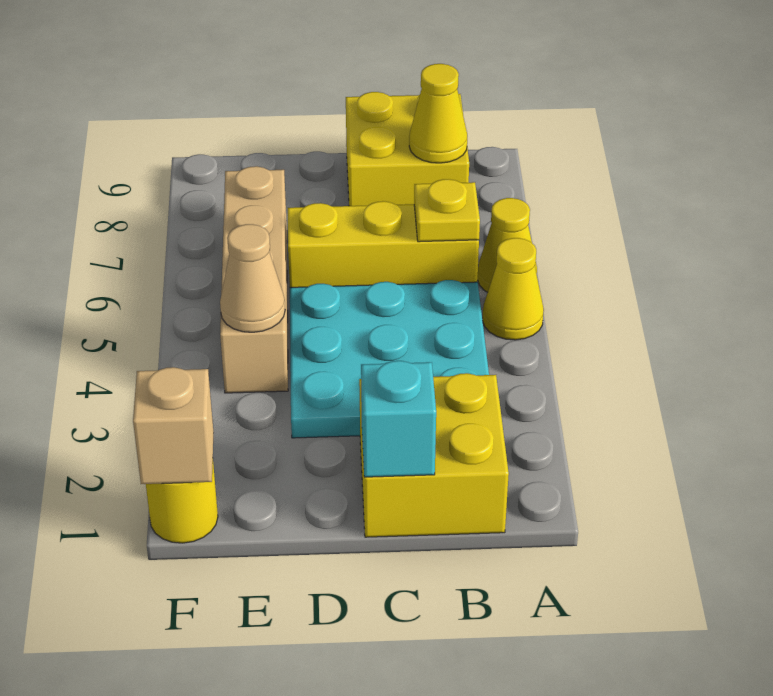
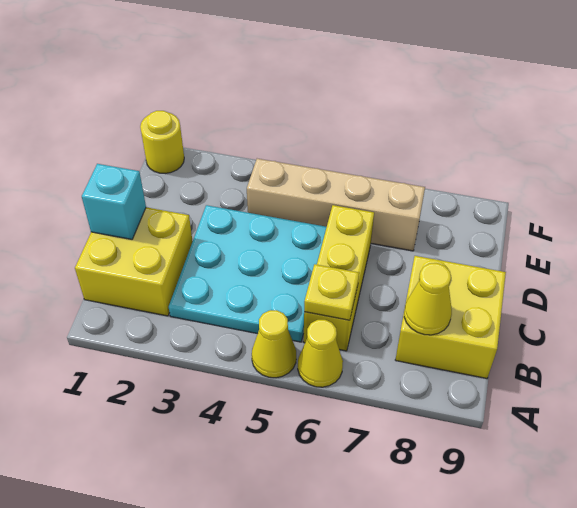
tan 1x1 cone [220,224,285,332] -> none
tan 1x1 brick [133,367,214,484] -> none

